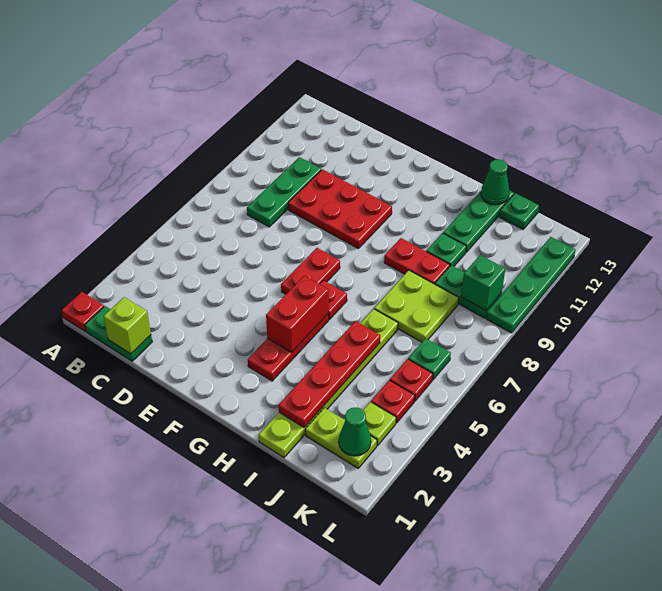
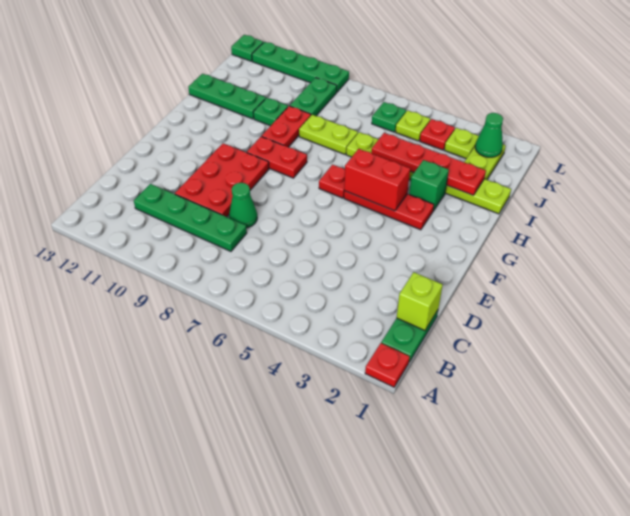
green 1x3 plate [247,157,321,227] -> green 1x4 plate [134,184,247,251]
red 1x2 plate [281,248,340,294] -> red 1x2 plate moved to [247,136,307,178]
lime 2x2 plate [374,270,459,342] -> lime 1x2 plate [299,115,358,154]
green 1x1 cone [481,159,509,205] -> green 1x1 cone moved to [229,183,257,228]
green 1x1 plate [499,193,539,229] -> green 1x1 plate moved to [231,35,263,61]
red 1x1 plate [390,359,433,401] -> lime 1x1 plate [396,110,430,141]
green 1x1 brick [461,255,505,311] -> green 1x1 brick moved to [409,160,449,211]

